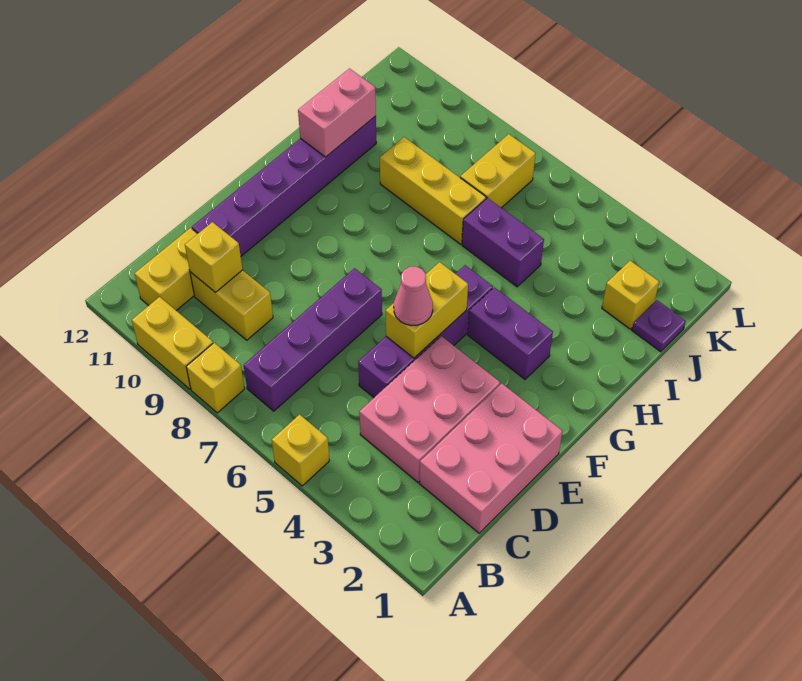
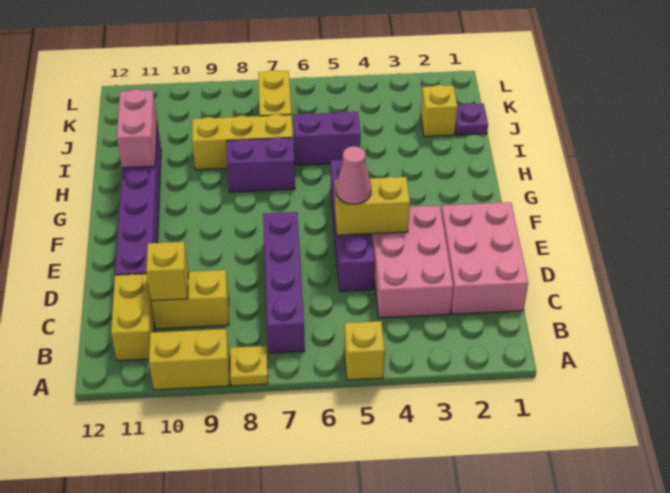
yellow 1x1 brick [186,343,245,413] -> yellow 1x1 plate [230,346,268,386]
yellow 1x2 brick [386,262,468,358] -> yellow 1x2 brick turned to [335,177,410,235]
purple 1x2 brick [468,287,553,379] -> purple 1x2 brick moved to [226,137,295,192]

